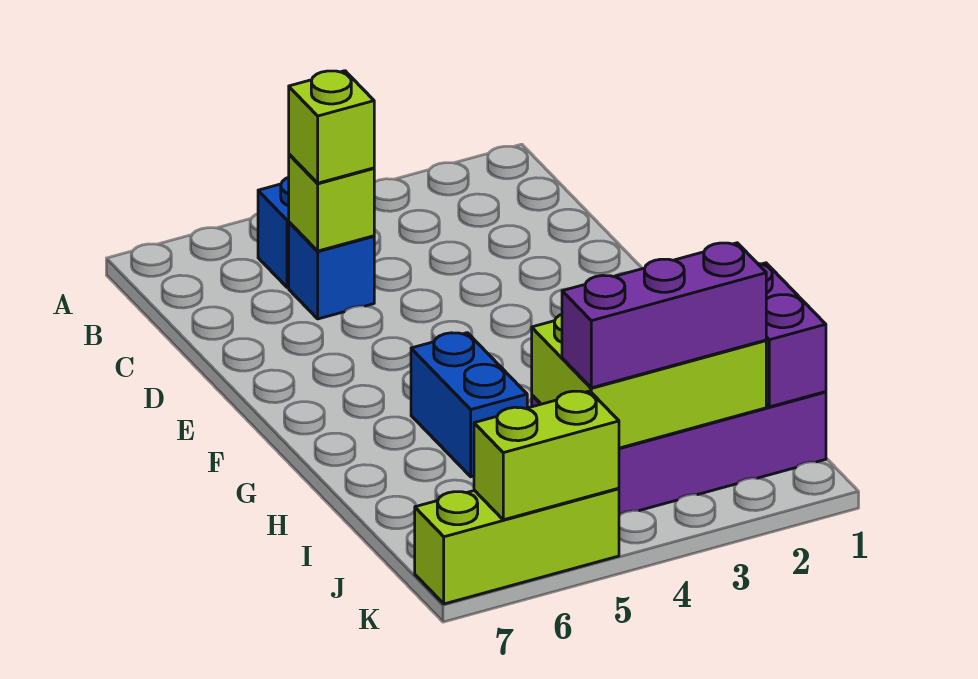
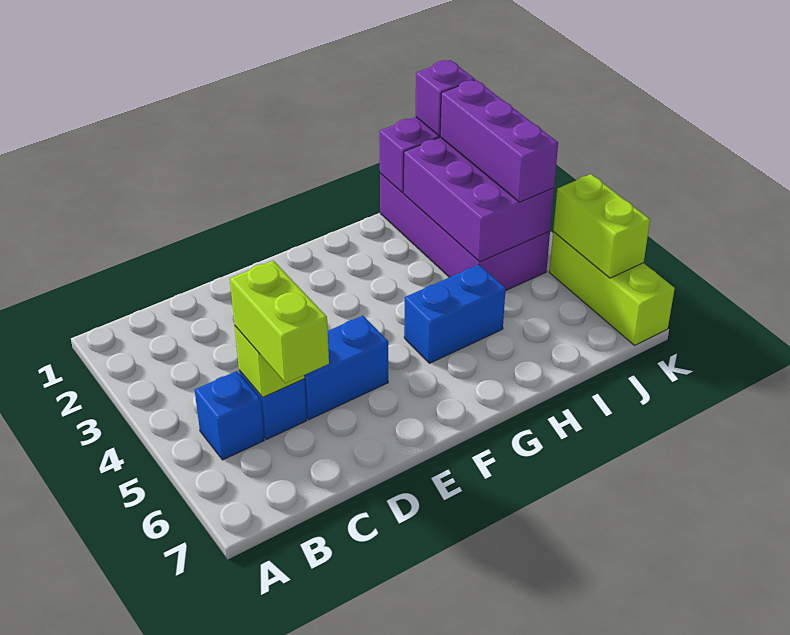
lime 1x1 brick [289,71,374,183] -> lime 1x2 brick [230,261,329,383]
none -> blue 1x2 brick [304,316,388,420]
lime 2x3 brick [532,314,766,448] -> purple 2x3 brick [404,137,554,262]
none -> purple 1x1 brick [416,60,475,136]

